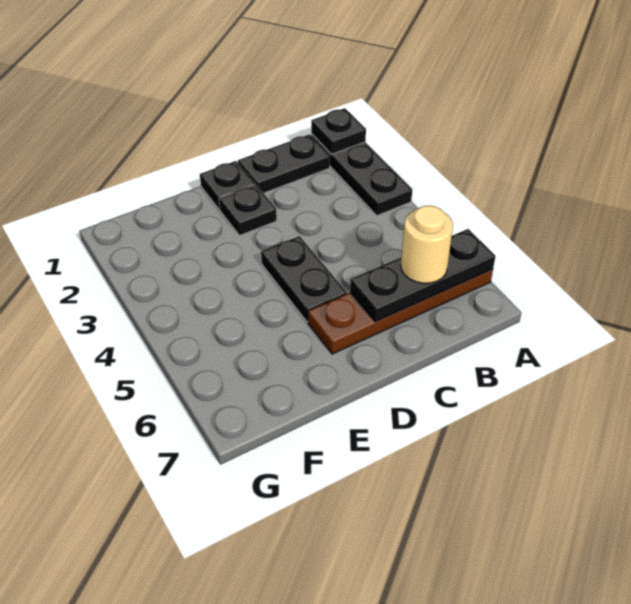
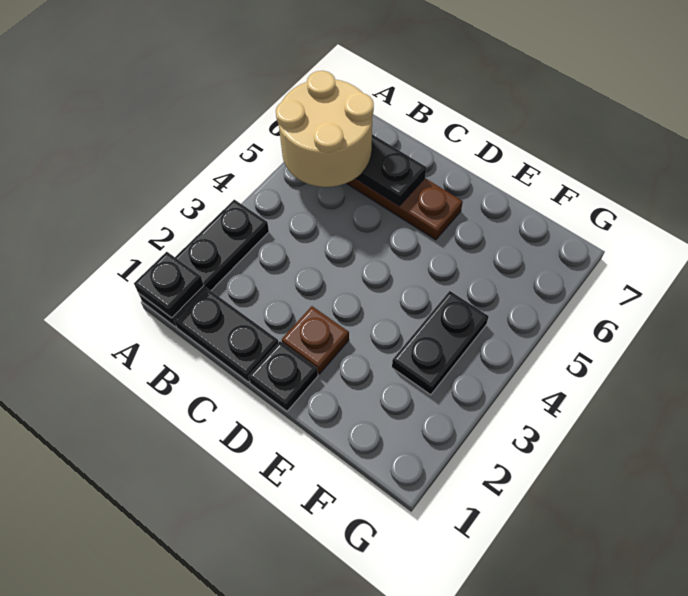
tan 1x1 round brick [401,206,453,283] -> tan 2x2 round brick [276,71,374,187]
black 1x1 plate [219,185,277,236] -> brown 1x1 plate [282,306,349,374]
black 1x2 plate [261,236,347,322] -> black 1x2 plate moved to [392,291,489,395]

